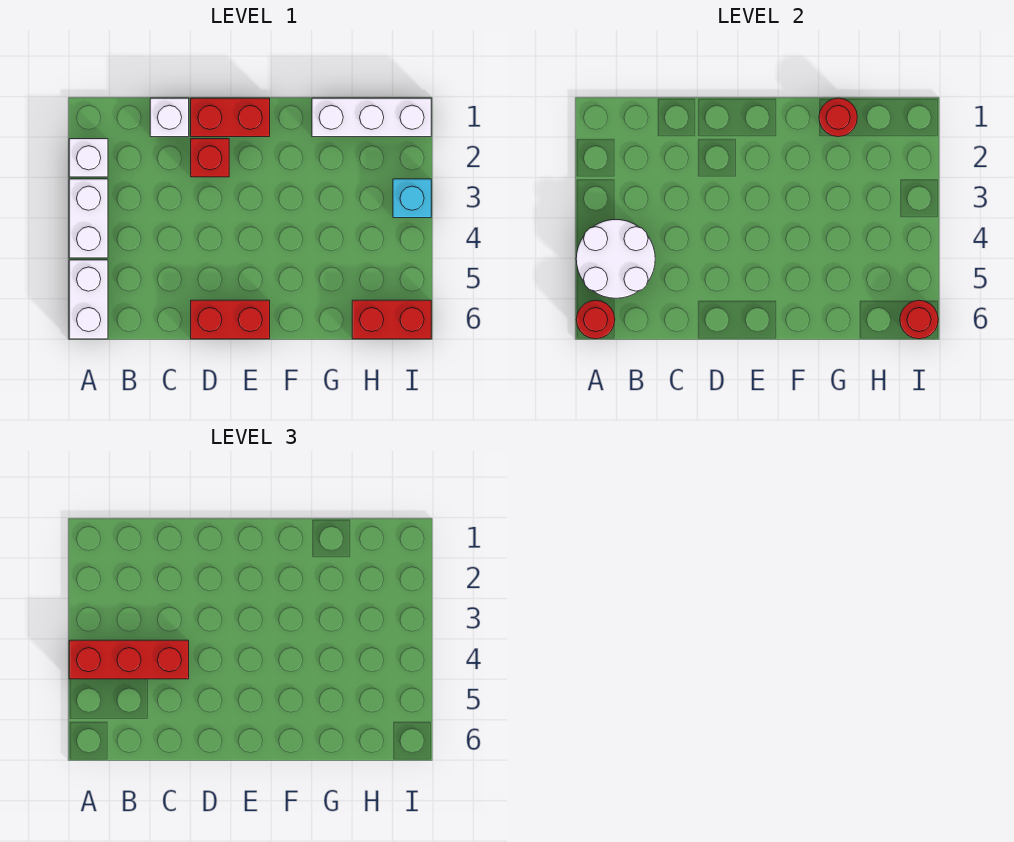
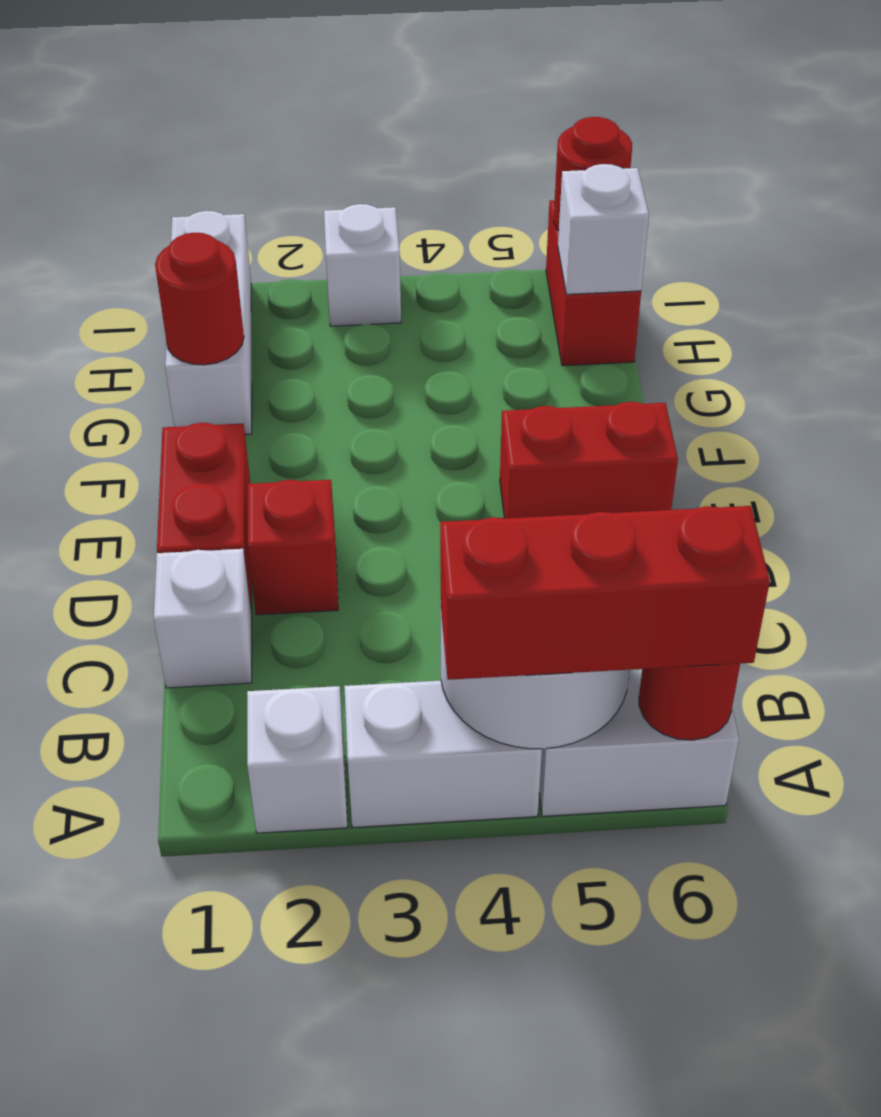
red 1x3 brick [69,640,189,679] -> red 1x3 brick turned to [440,506,770,680]
red 1x2 brick [191,300,270,339] -> red 1x2 brick turned to [500,402,678,518]
none -> white 1x1 brick [558,164,649,294]
cyan 1x1 brick [393,179,431,218] -> white 1x1 brick [324,204,401,326]

